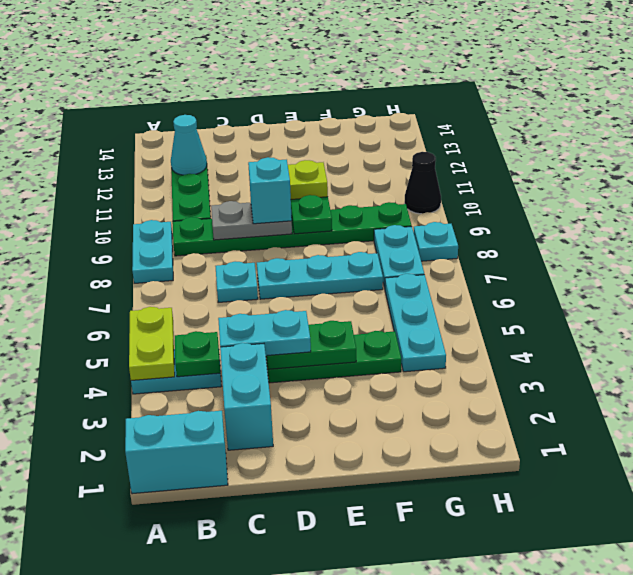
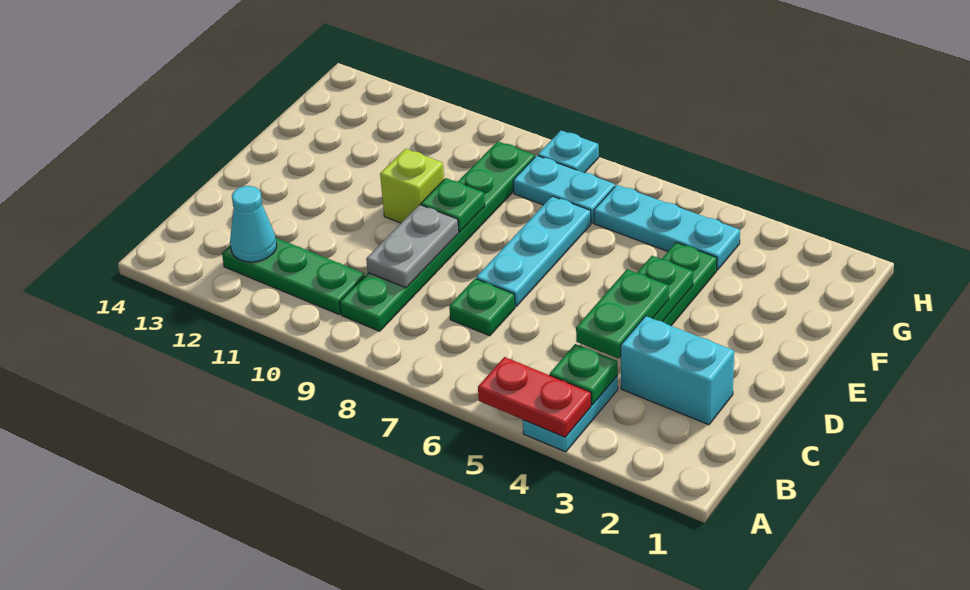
cyan 1x2 brick [125,411,228,494] -> none
lime 1x2 plate [129,307,175,380] -> red 1x2 plate [478,357,591,437]
cyan 1x2 plate [132,220,173,283] -> none
cyan 1x2 plate [218,310,311,356] -> green 1x2 plate [576,269,669,359]
cyan 1x1 plate [215,261,258,302] -> green 1x1 plate [449,279,515,336]
cyan 1x1 brick [248,157,292,224] -> none
black 1x1 cone [405,152,441,214] -> none

